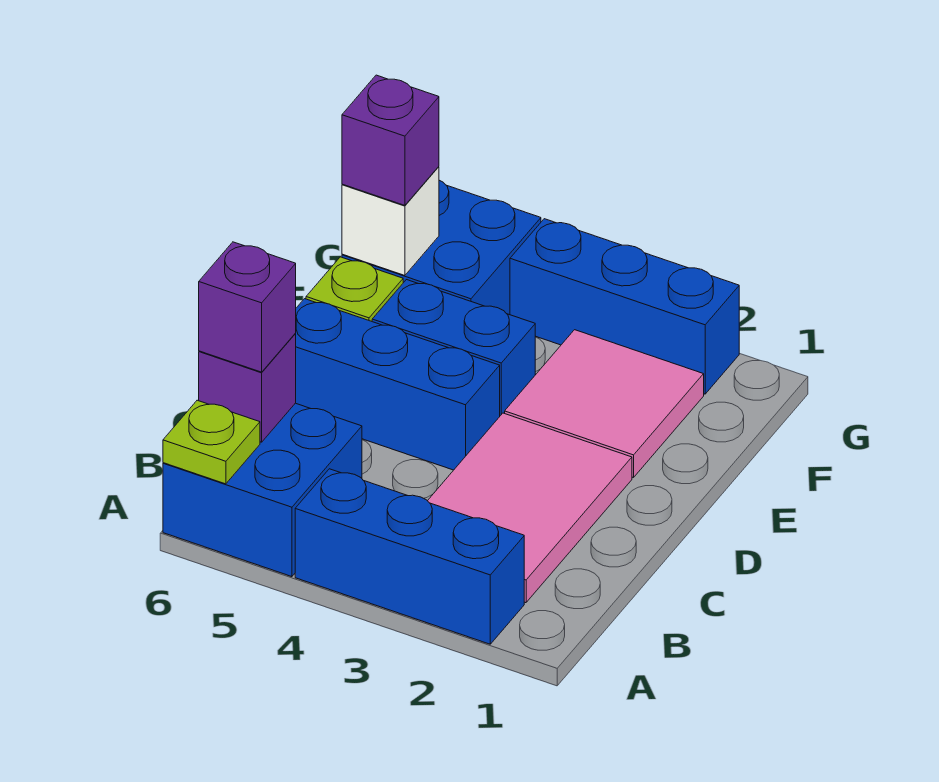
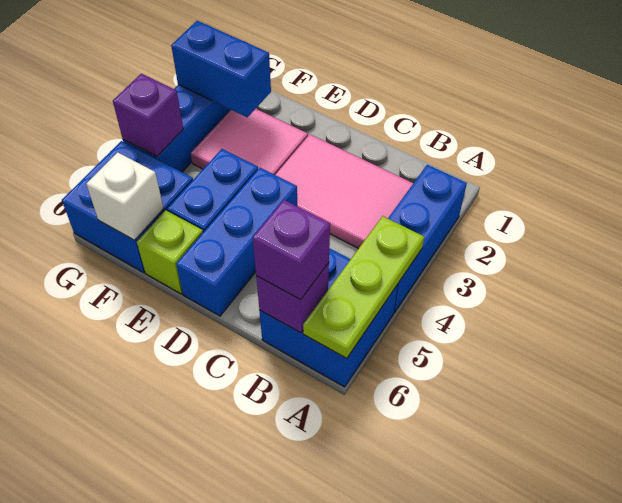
lime 1x1 plate [163,400,260,484] -> lime 1x3 plate [303,216,424,359]
none -> blue 1x2 brick [171,21,271,117]
purple 1x1 brick [342,75,439,205] -> purple 1x1 brick moved to [113,74,183,157]

